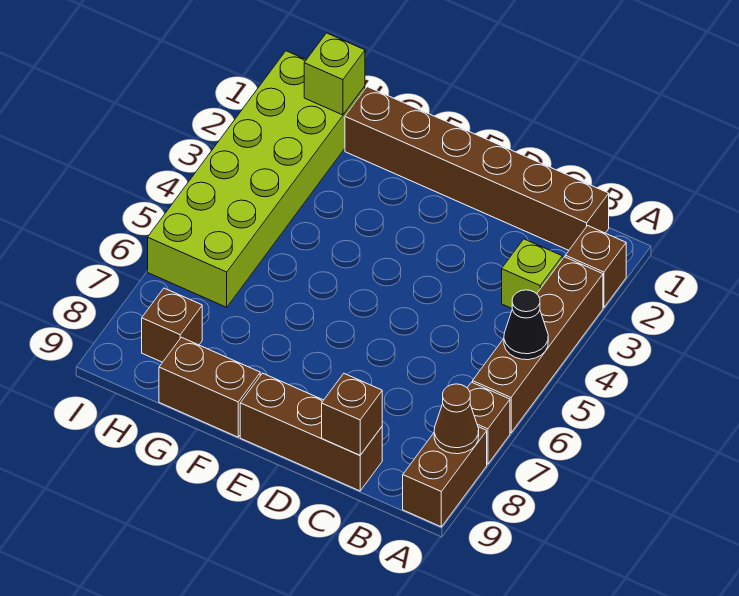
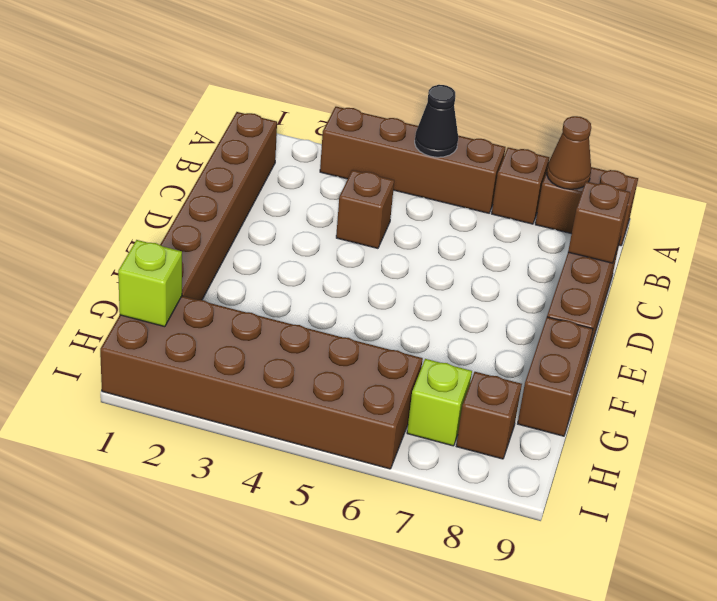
brown 1x1 brick [565,226,626,307] -> brown 1x1 brick moved to [336,170,394,248]
lime 1x1 brick [502,239,562,308] -> lime 1x1 brick moved to [407,359,472,446]
lime 2x6 brick [148,51,365,307] -> brown 2x6 brick [100,296,423,469]

